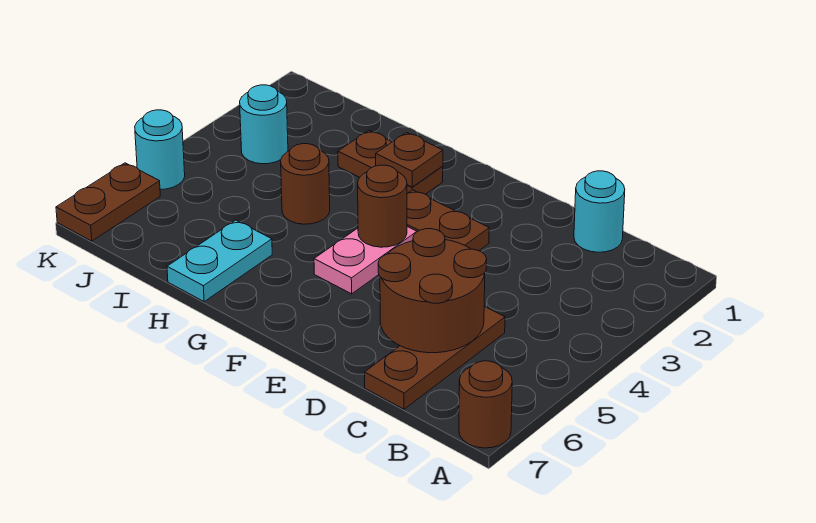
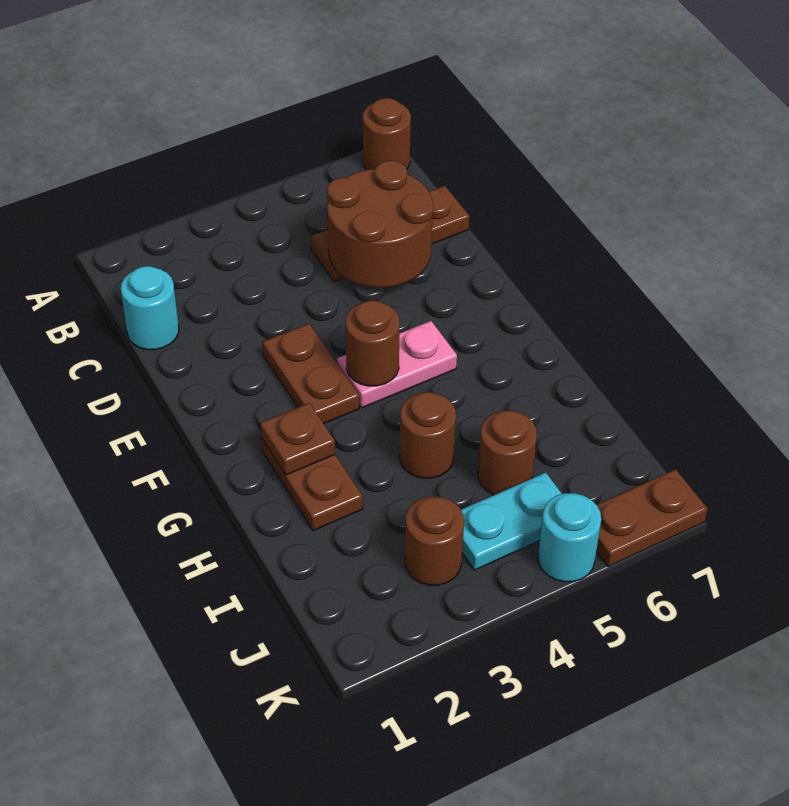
cyan 1x2 plate [167,220,272,301] -> cyan 1x2 plate moved to [461,473,562,570]
none -> brown 1x1 round brick [478,411,537,495]
cyan 1x1 round brick [240,85,288,164] -> brown 1x1 round brick [405,497,464,585]

